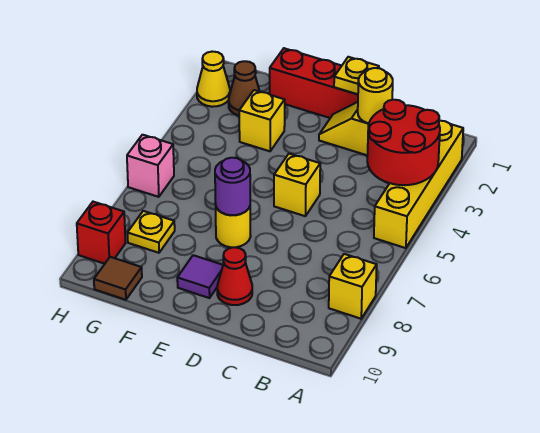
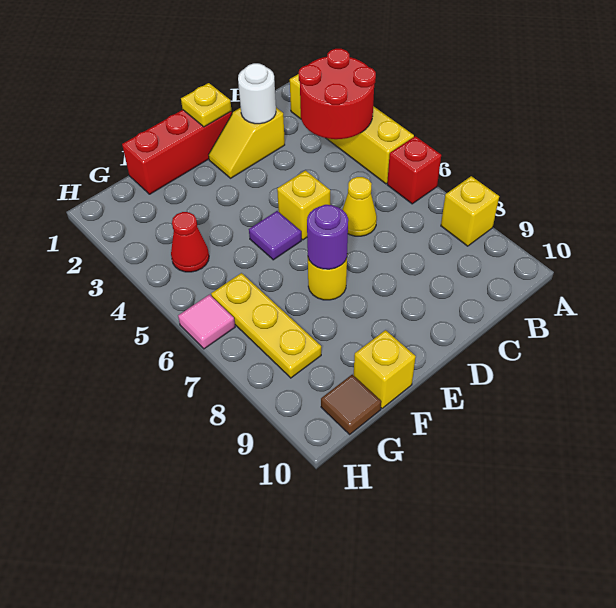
yellow 1x1 round brick [358,68,393,123] -> white 1x1 round brick [238,63,276,124]
red 1x1 cone [217,247,252,305] -> red 1x1 cone moved to [171,212,209,272]
purple 1x1 tile [177,255,223,298] -> purple 1x1 tile moved to [249,211,301,260]
yellow 1x1 brick [239,90,285,151] -> yellow 1x1 brick moved to [354,330,416,408]
brown 1x1 cone [229,61,260,116] -> none
yellow 1x1 plate [128,211,175,253] -> yellow 1x3 plate [211,273,321,378]
yellow 1x1 cone [197,52,230,107] -> yellow 1x1 cone moved to [342,177,377,236]
pink 1x1 brick [127,135,174,197] -> pink 1x1 tile [178,295,235,349]
red 1x1 brick [77,202,125,264] -> red 1x1 brick moved to [387,136,441,204]

